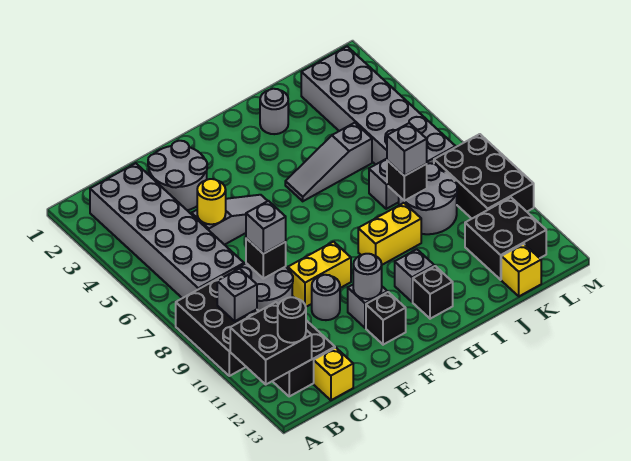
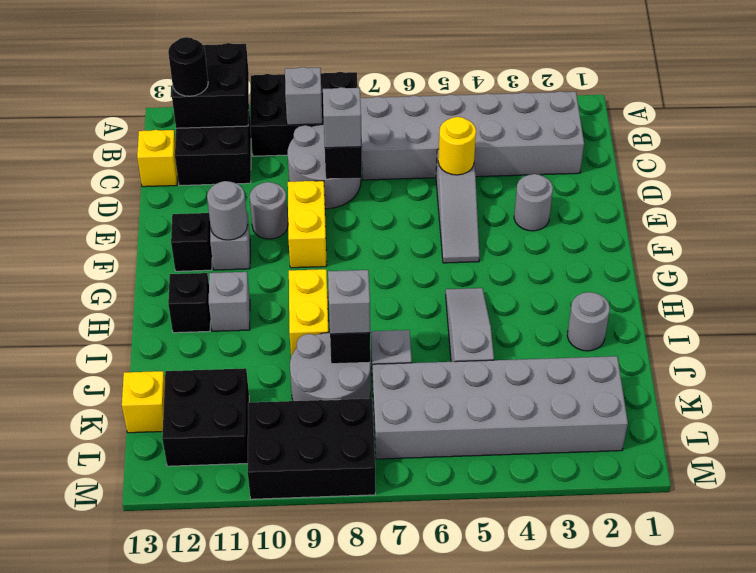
grey 2x2 round brick [148,141,207,210] -> grey 1x1 round brick [514,174,553,231]

